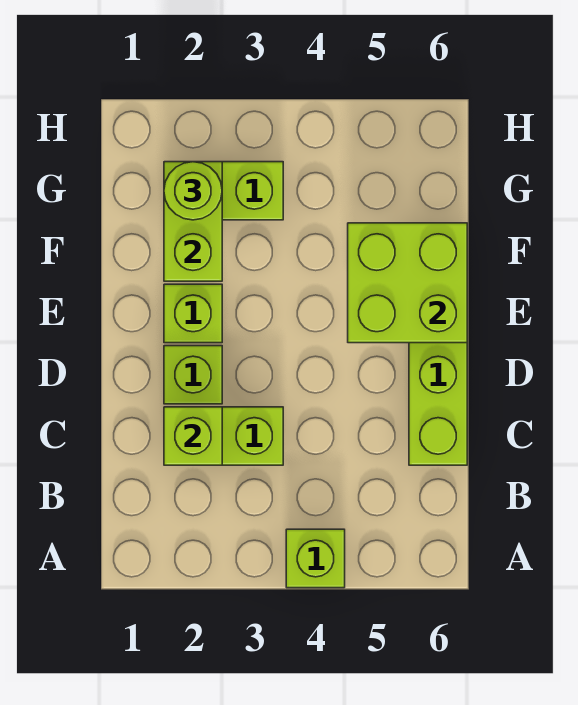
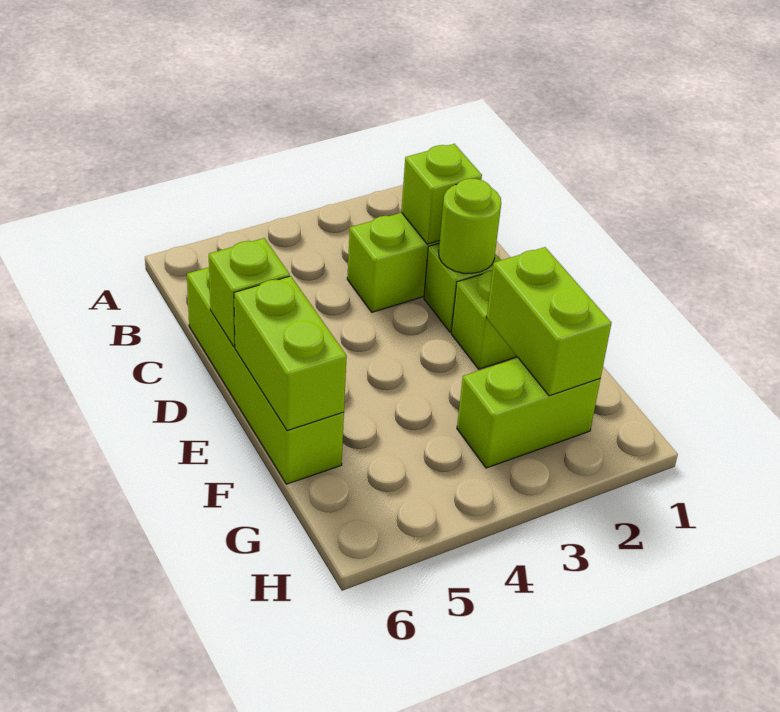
lime 1x1 brick [286,529,345,588] -> lime 1x1 brick moved to [209,238,290,347]
lime 2x2 brick [348,223,467,343] -> lime 1x2 brick [234,276,347,431]
lime 1x1 round brick [164,162,222,220] -> lime 1x1 round brick moved to [439,178,501,274]

